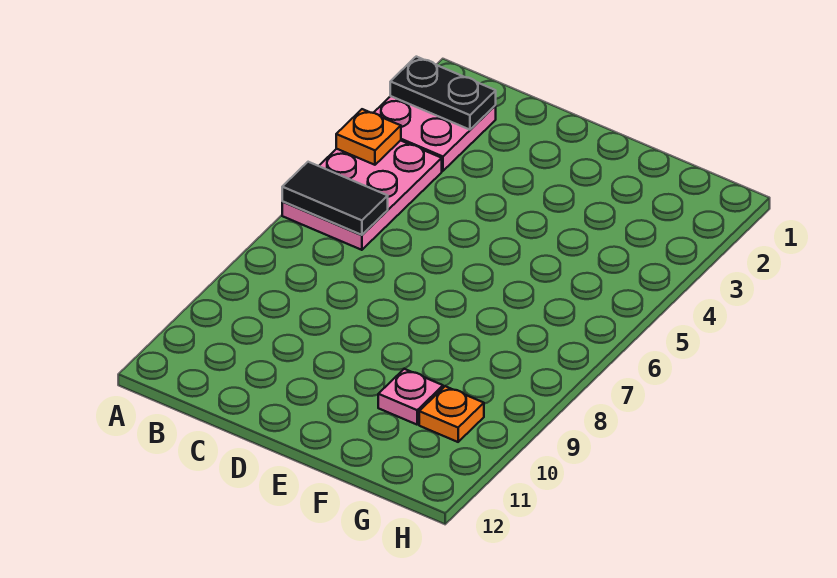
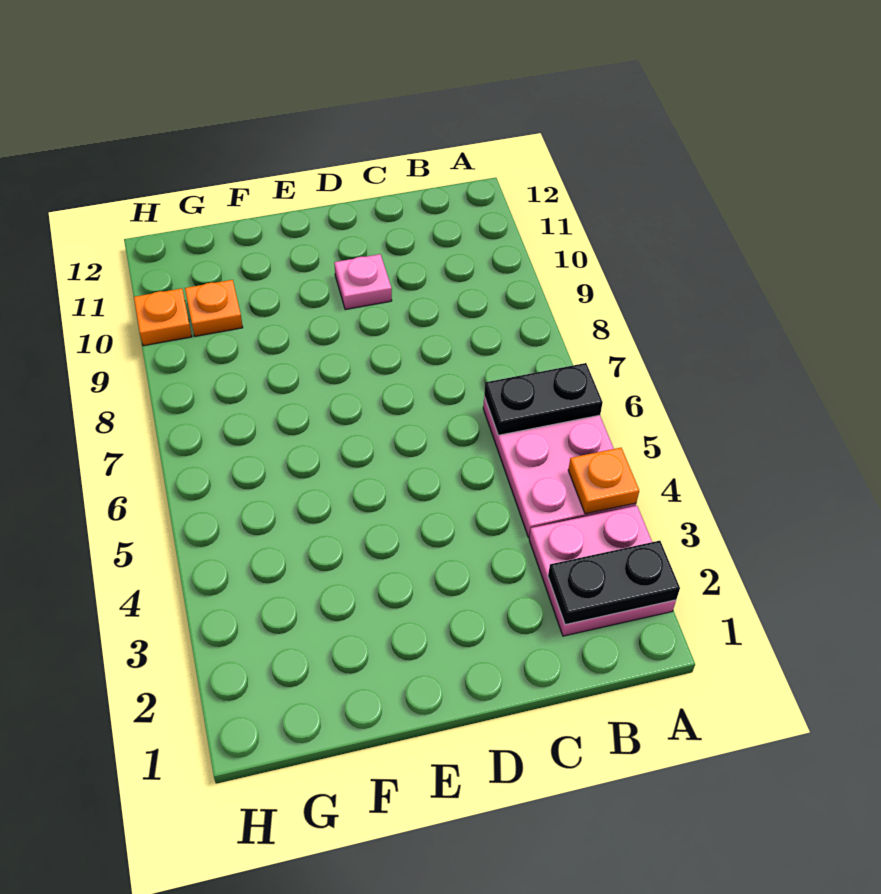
black 1x2 tile [282,162,388,235] -> black 1x2 plate [484,363,603,435]
pink 1x1 plate [378,369,443,425] -> pink 1x1 plate moved to [334,254,392,310]
none -> orange 1x1 plate [134,288,192,346]

